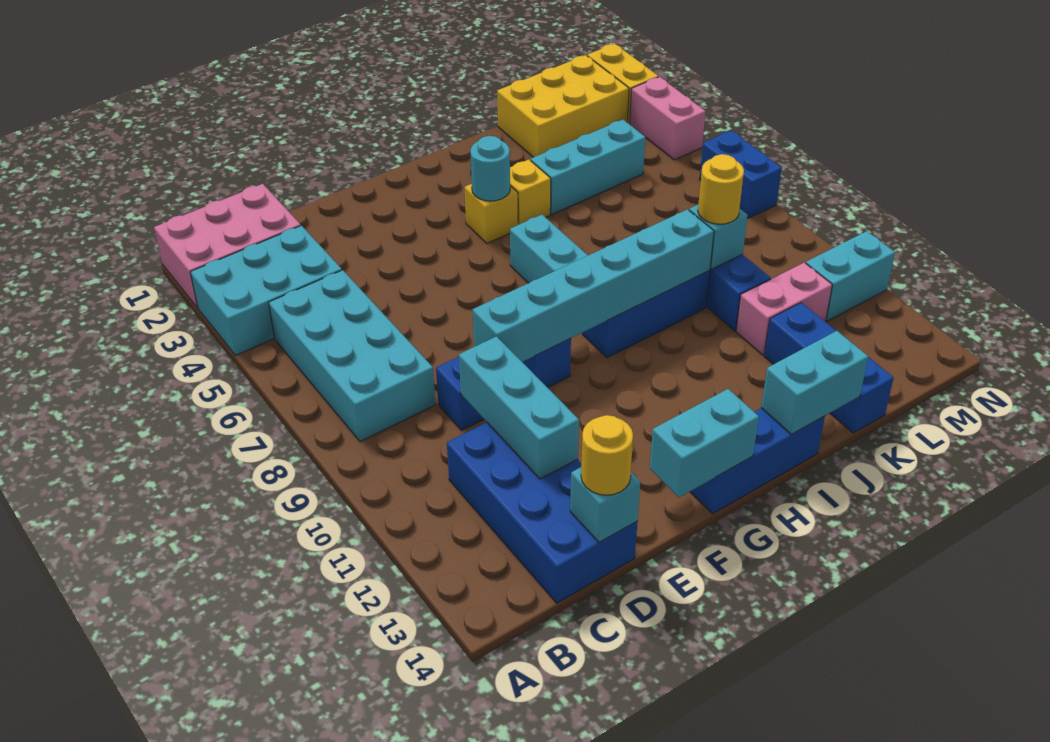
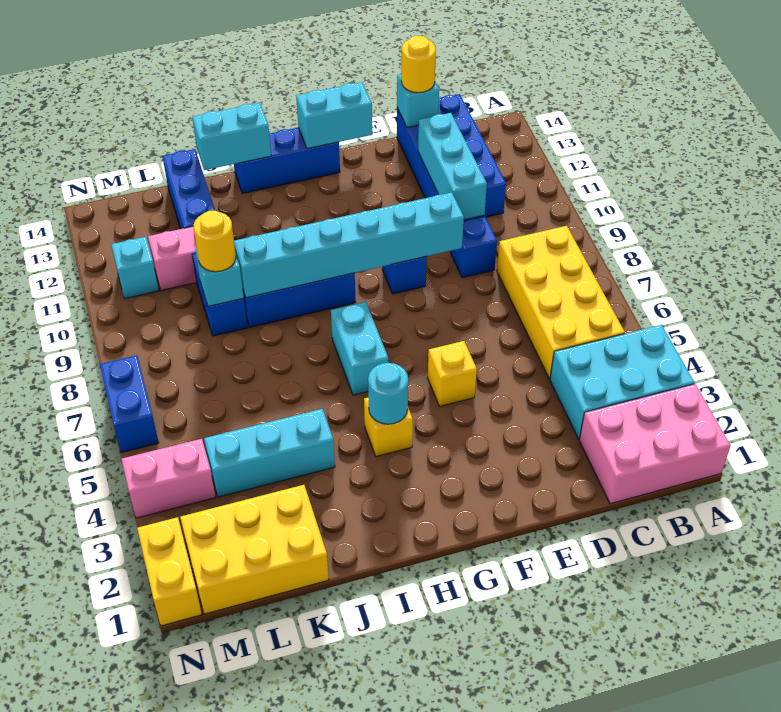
cyan 2x4 brick [269,270,435,442] -> yellow 2x4 brick [497,226,625,379]
yellow 1x1 brick [510,160,551,225] -> yellow 1x1 brick moved to [428,341,477,406]
cyan 1x2 brick [806,231,895,321] -> cyan 1x1 brick [111,237,159,299]
pink 1x2 brick [630,77,705,160] -> pink 1x2 brick turned to [121,439,216,518]

